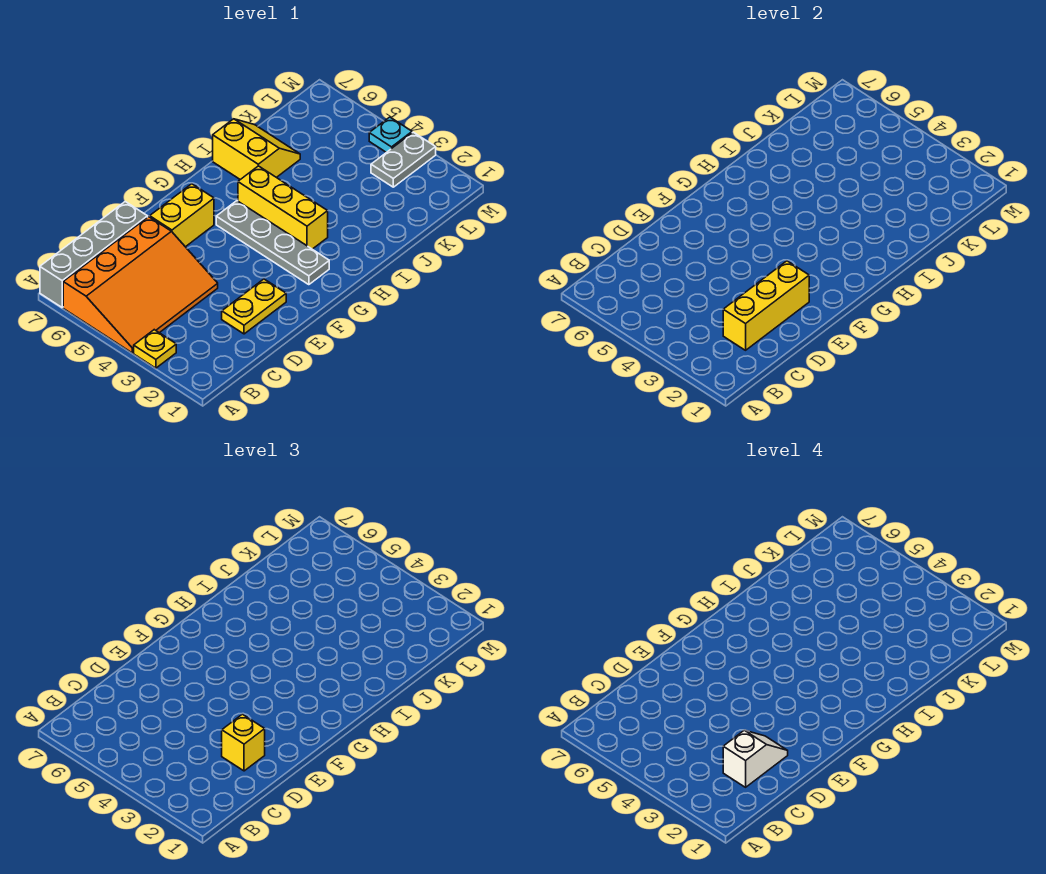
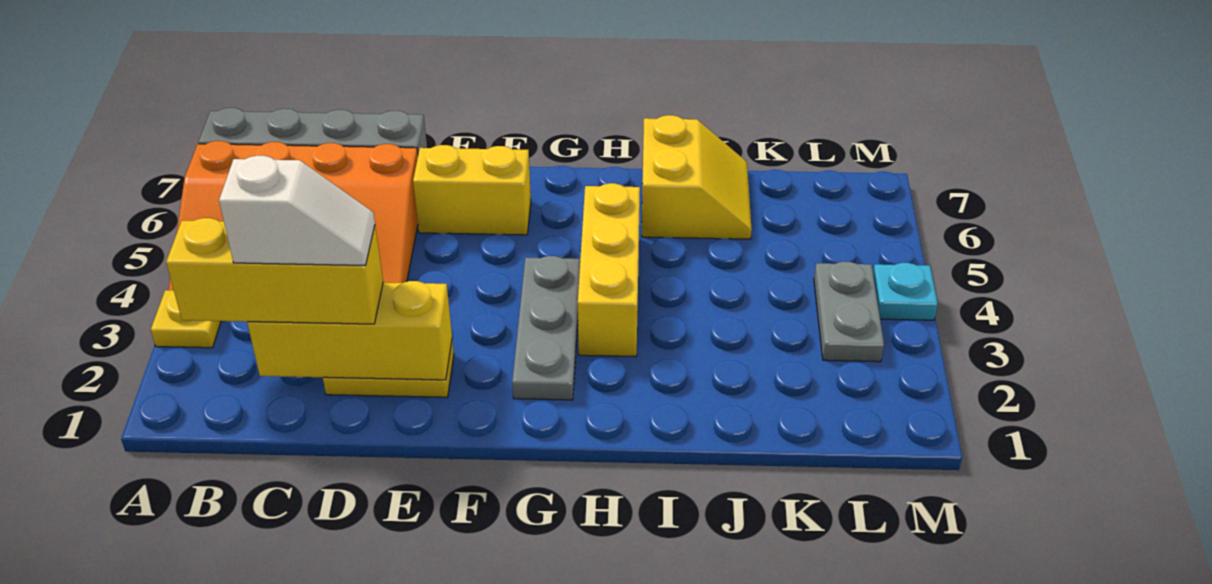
yellow 1x1 brick [222,714,265,771] -> yellow 1x3 brick [166,218,383,324]
grey 1x4 plate [216,201,329,285] -> grey 1x3 plate [512,256,580,400]
grey 1x2 plate [371,132,436,187] -> grey 1x2 plate turned to [814,262,884,362]

